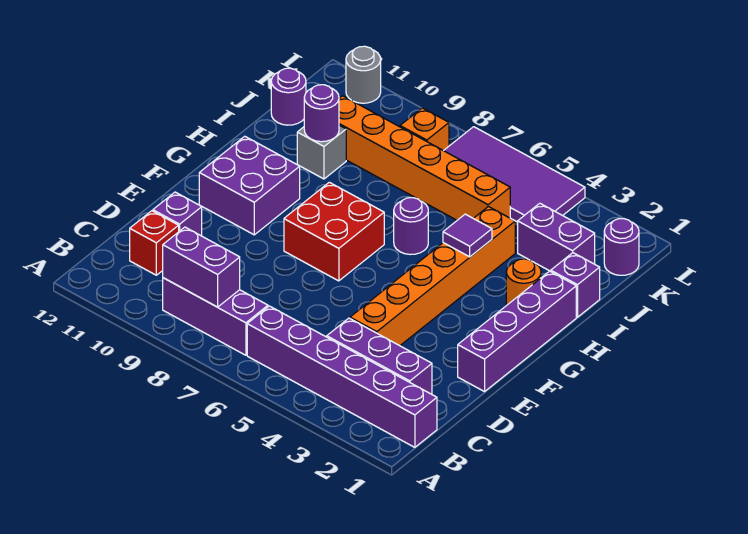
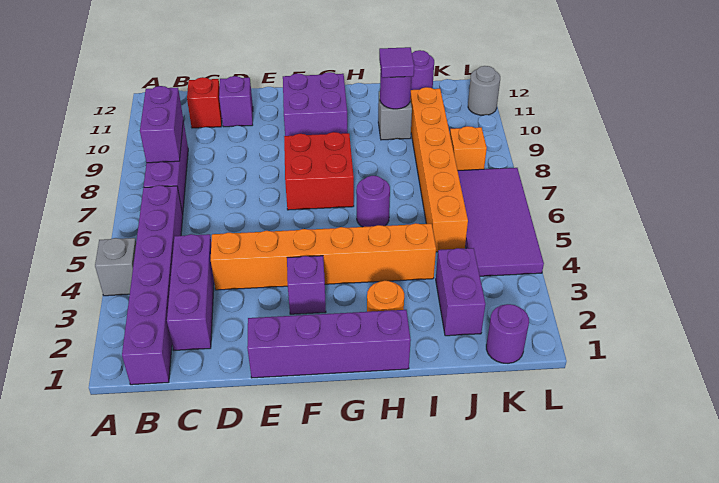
none -> grey 1x1 brick [95,238,136,296]
purple 1x1 tile [443,214,492,257] -> purple 1x1 tile moved to [379,47,414,78]
purple 1x1 brick [551,253,600,317] -> purple 1x1 brick moved to [287,256,326,314]

